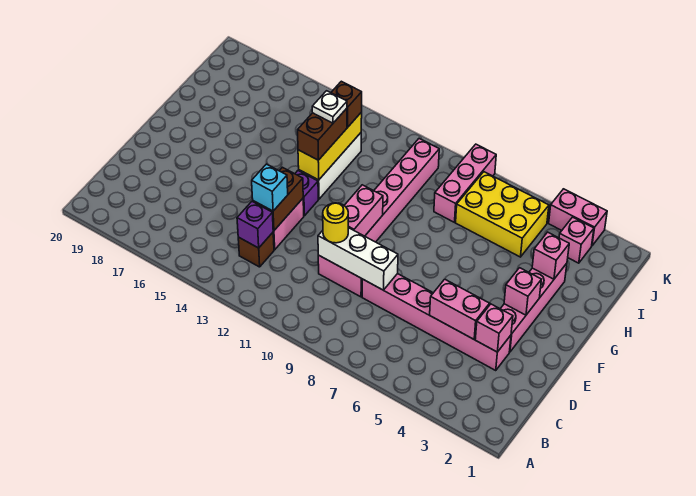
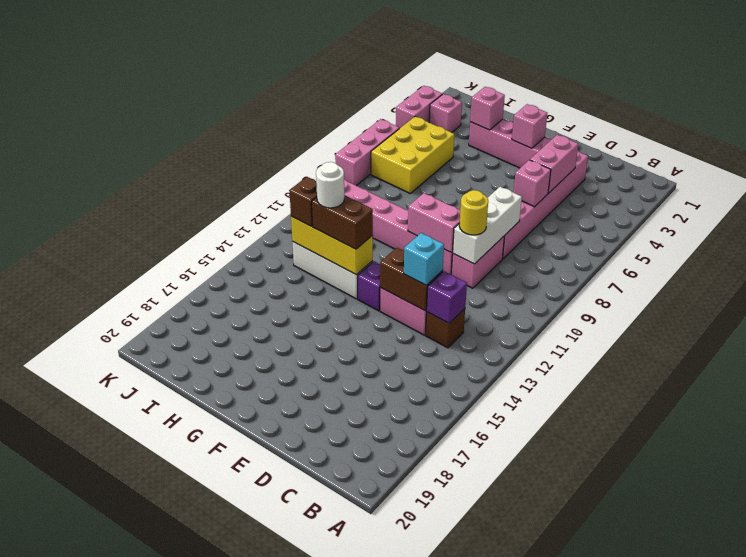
pink 1x1 brick [475,304,513,352] -> pink 1x1 brick moved to [514,160,551,207]
white 1x1 plate [312,91,347,123] -> white 1x1 round brick [316,162,344,208]
pink 1x3 brick [434,144,496,222] -> pink 1x3 brick turned to [335,119,399,186]

